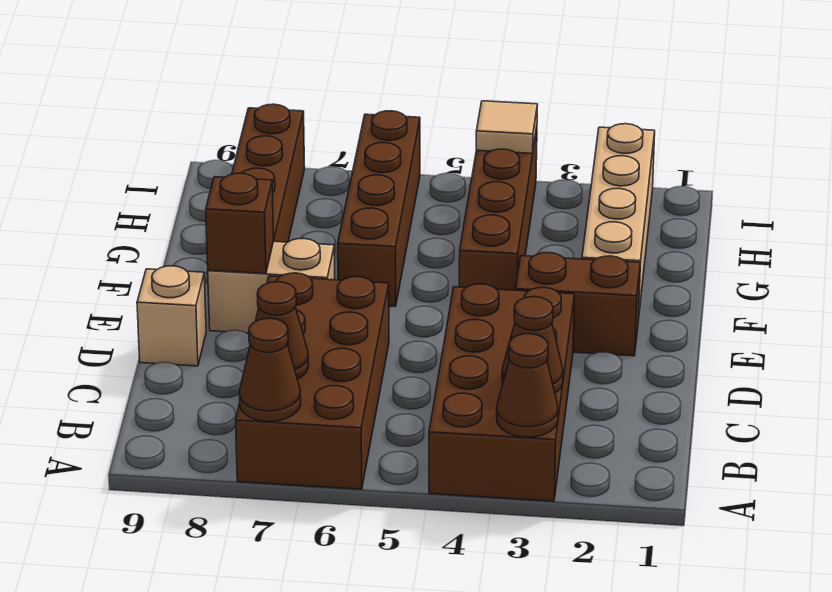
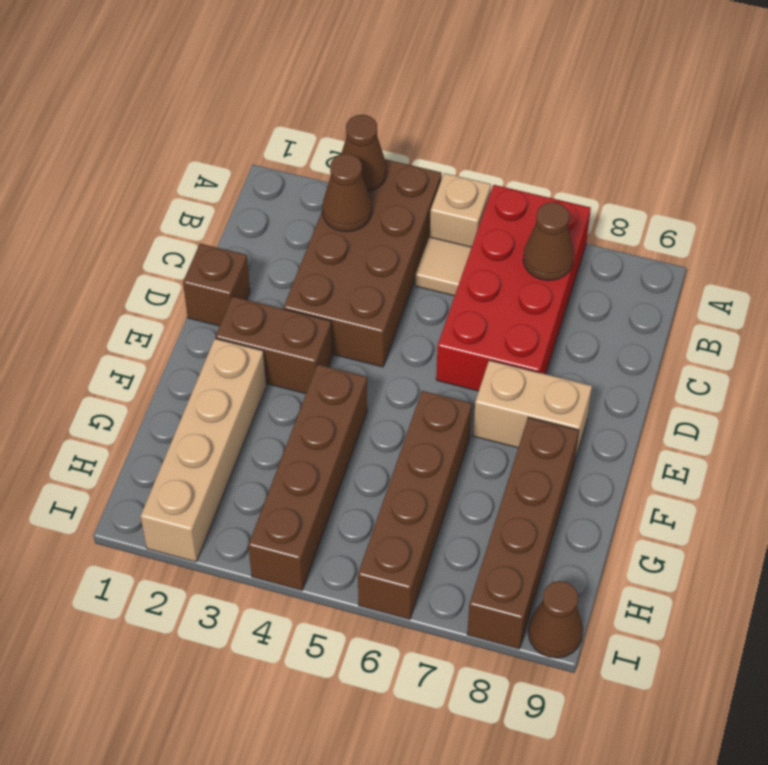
brown 2x4 brick [236,273,389,489] -> red 2x4 brick [436,185,591,391]
brown 1x1 cone [239,318,301,421] -> brown 1x1 cone moved to [528,581,583,658]
tan 1x1 brick [137,266,206,366] -> tan 1x1 brick moved to [430,173,491,247]
brown 1x1 brick [206,173,274,274] -> brown 1x1 brick moved to [183,244,250,326]
tan 1x1 tile [476,101,538,153] -> tan 1x1 tile moved to [415,237,472,296]

